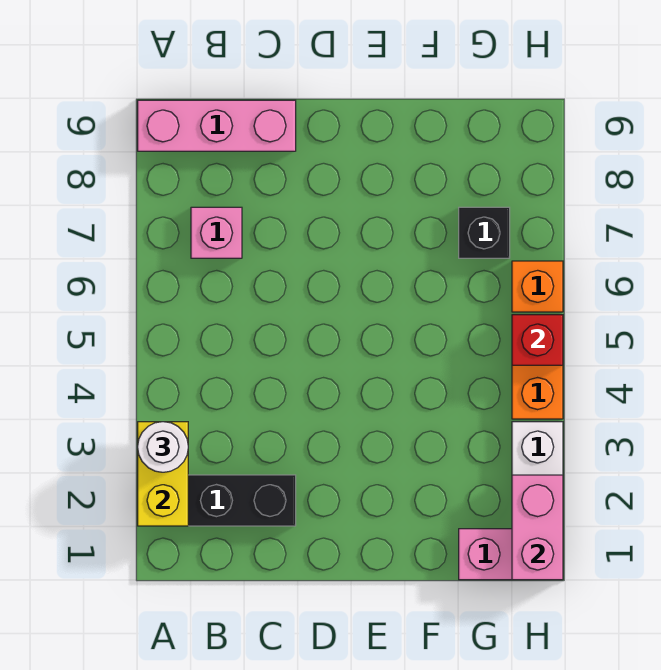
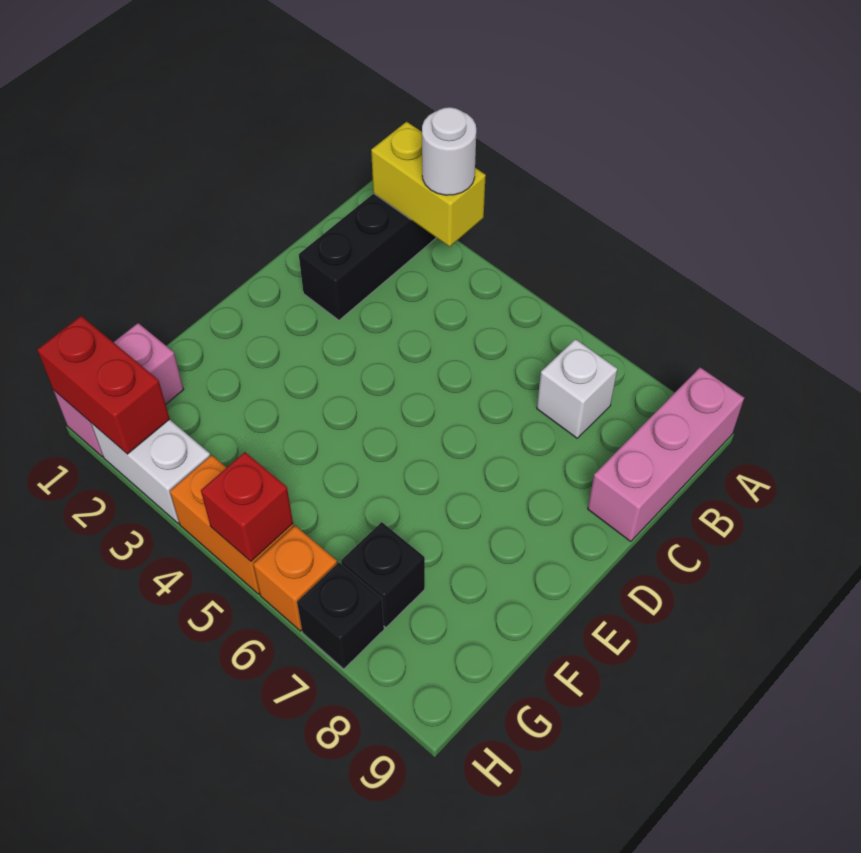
pink 1x1 brick [191,207,242,258] -> white 1x1 brick [537,339,617,438]
pink 1x2 brick [512,475,563,580] -> red 1x2 brick [37,316,170,454]
none -> black 1x1 brick [297,563,384,669]

